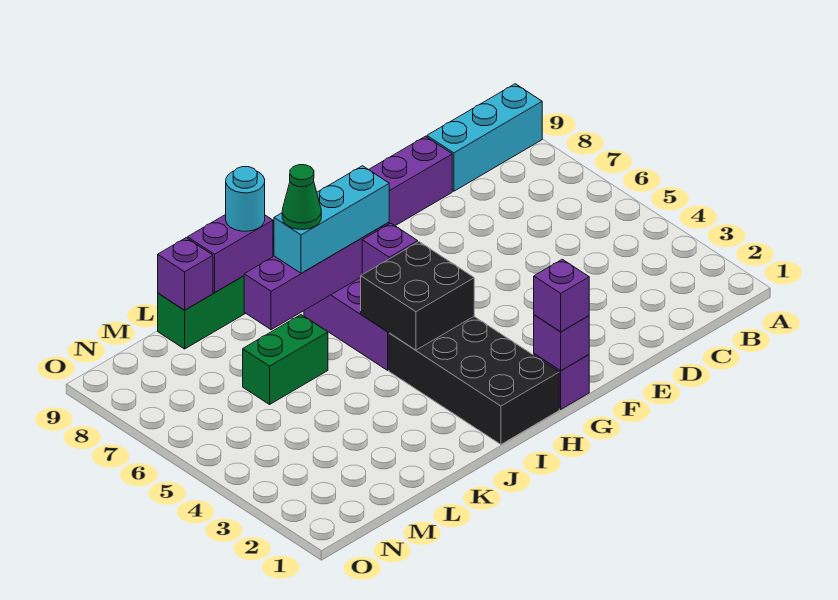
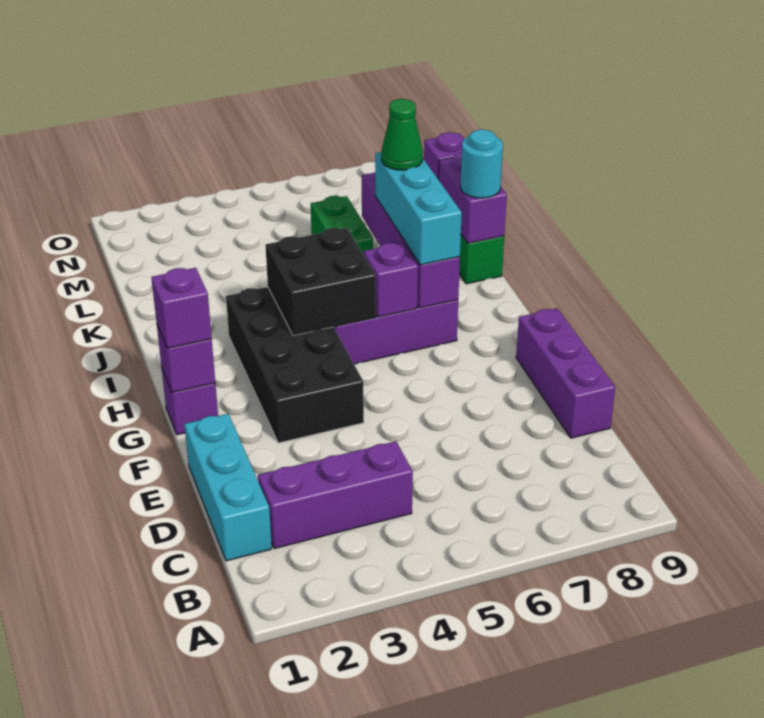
cyan 1x3 brick [427,84,542,191] -> cyan 1x3 brick moved to [184,414,272,561]
none -> purple 1x3 brick [258,441,413,549]
black 2x4 brick [389,317,559,444] -> black 2x4 brick turned to [226,287,364,443]

